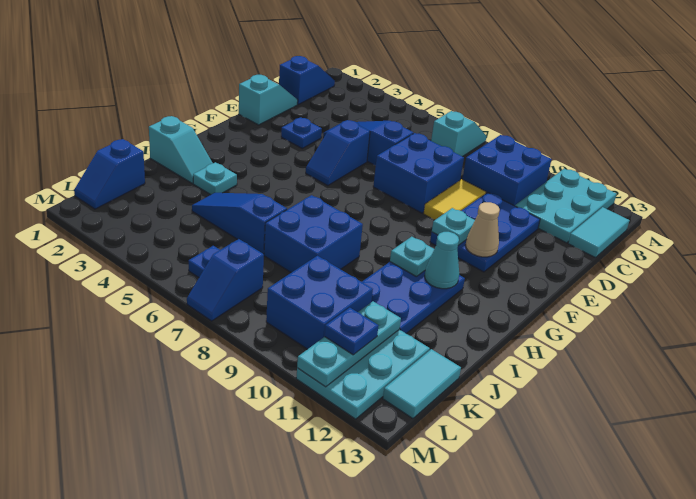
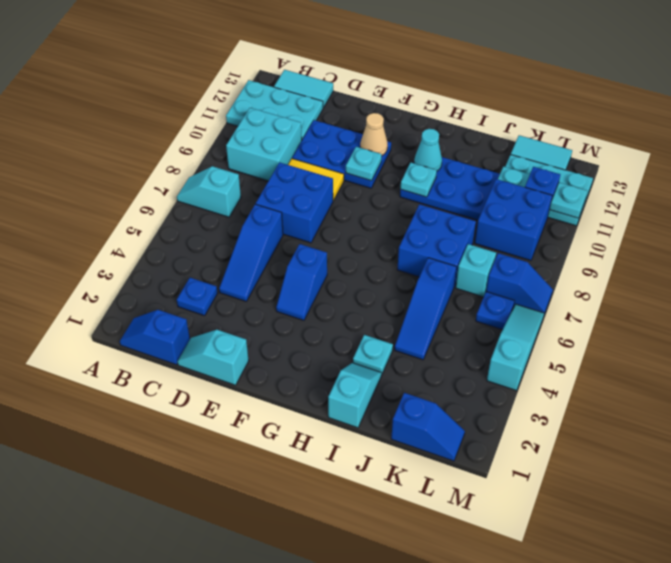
blue 2x2 brick [463,135,552,206] -> cyan 2x2 brick [226,108,302,181]
blue 1x1 plate [281,118,322,148] -> blue 1x1 plate moved to [177,278,218,316]
blue 1x2 slope [306,120,370,186] -> blue 1x2 slope turned to [276,244,327,320]
none -> cyan 1x1 brick [456,244,496,297]
none -> cyan 1x3 slope [487,304,544,391]

